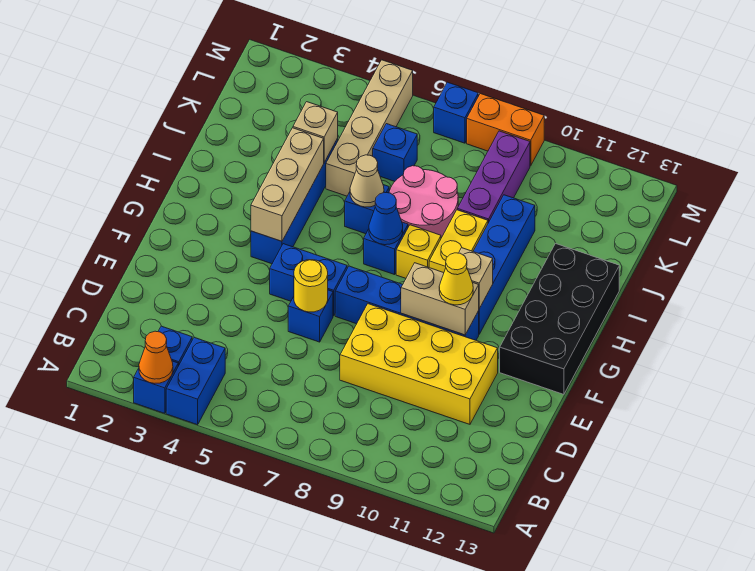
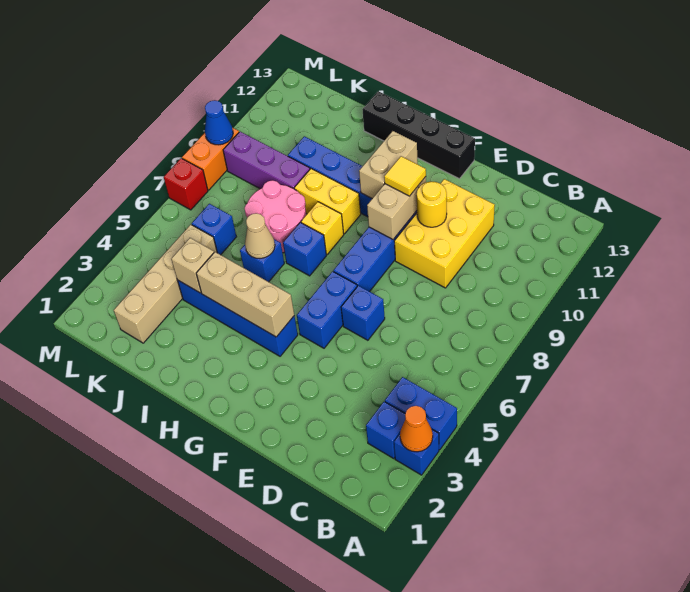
yellow 2x4 brick [340,304,498,424] -> yellow 2x3 brick [394,179,495,288]
yellow 1x1 round brick [294,260,328,312] -> yellow 1x1 round brick moved to [417,182,447,227]
yellow 1x1 cone [439,253,473,305] -> yellow 1x1 tile [384,156,426,196]
black 2x4 brick [500,243,619,394] -> black 1x4 brick [362,91,475,179]
tan 1x1 brick [459,248,493,308] -> tan 1x2 brick [359,131,418,198]
blue 1x1 cone [369,192,403,245] -> blue 1x1 cone moved to [205,100,233,145]
tan 1x4 brick [326,60,413,196] -> tan 1x4 brick turned to [114,224,217,343]
blue 1x1 brick [434,82,478,143] -> red 1x1 brick [164,158,208,210]

